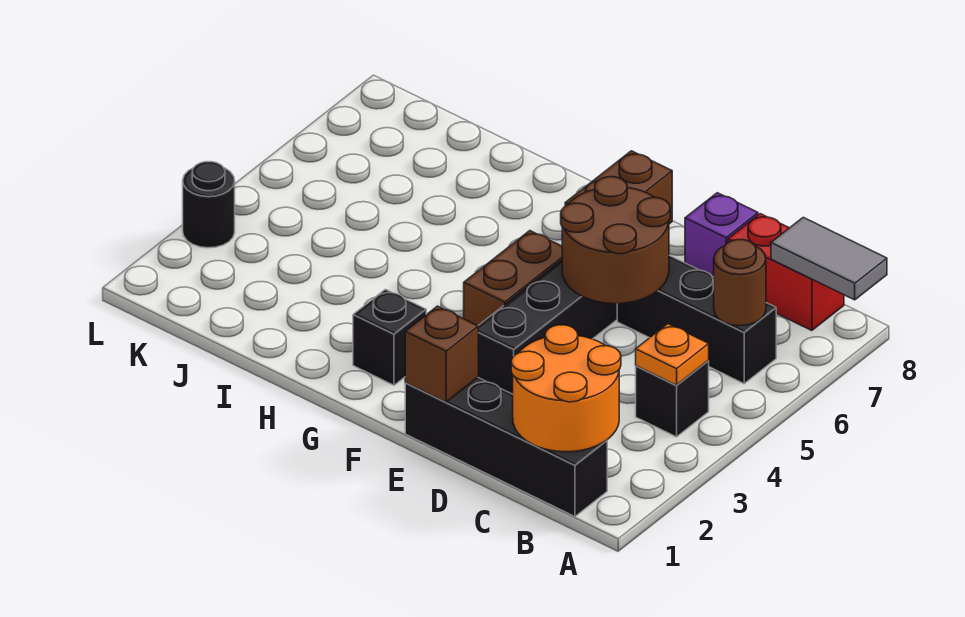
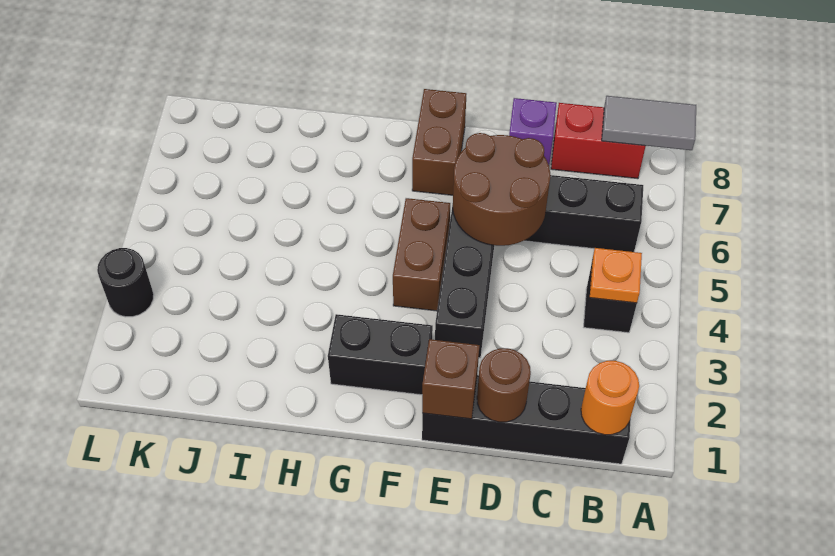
orange 2x2 round brick [511,325,621,452] -> orange 1x1 round brick [581,361,639,435]
brown 1x1 round brick [714,240,766,326] -> brown 1x1 round brick moved to [477,348,531,422]
black 1x1 brick [353,289,426,385] -> black 1x2 brick [328,314,433,395]

